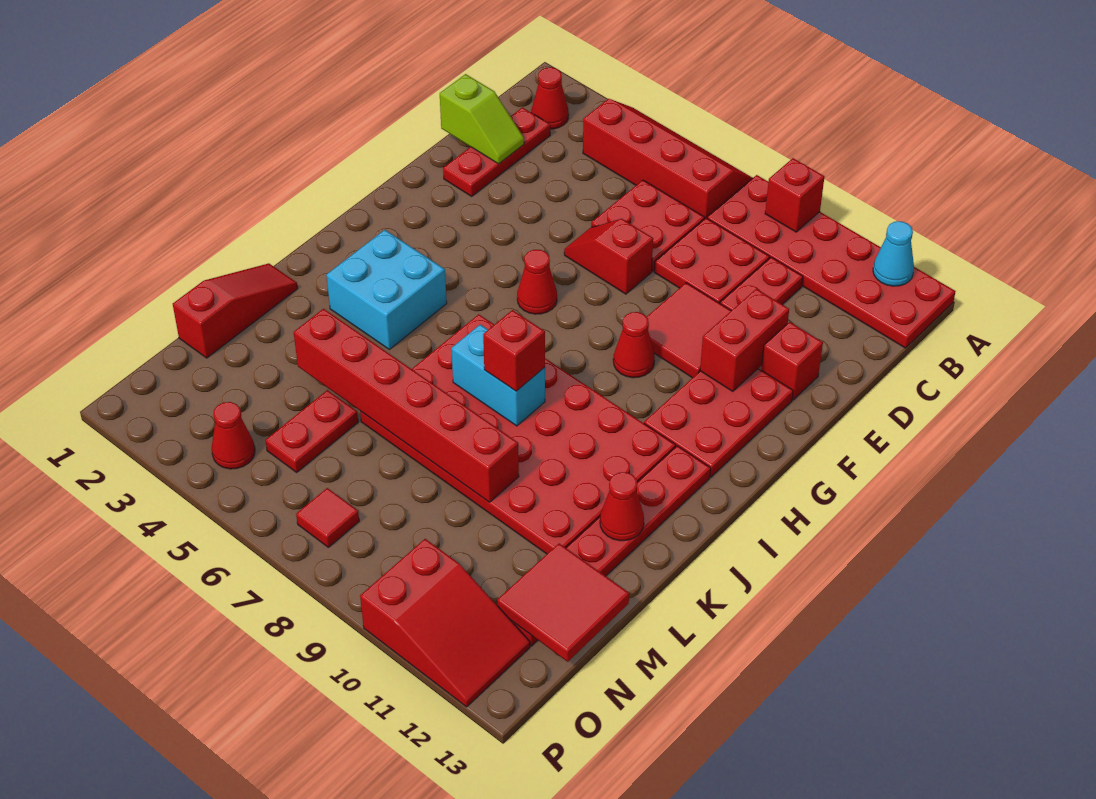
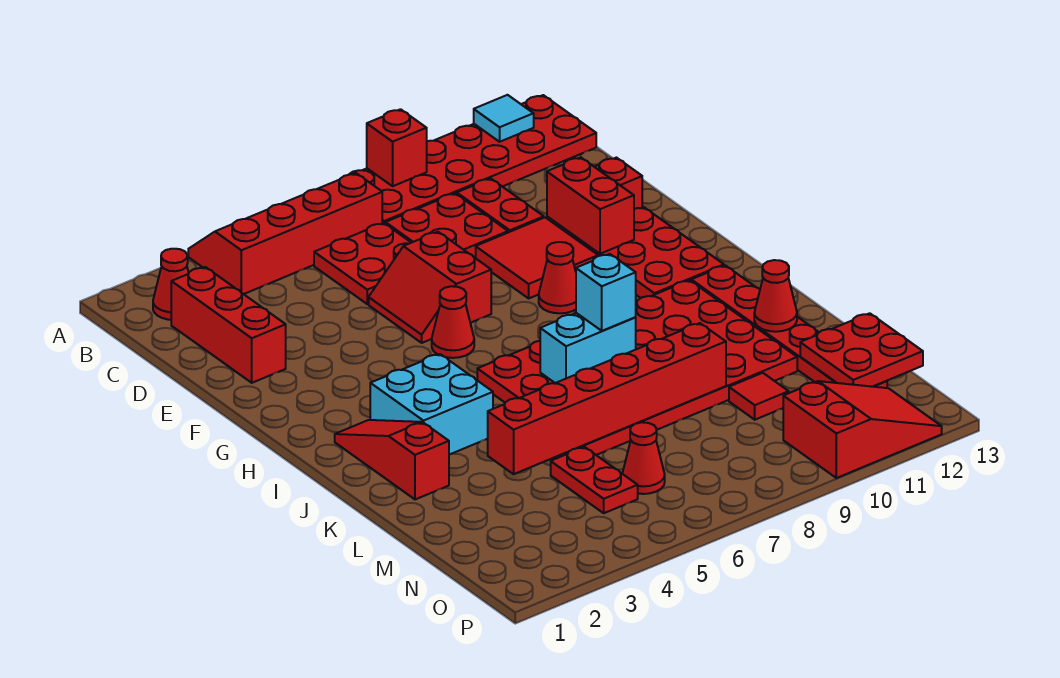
cyan 1x1 cone [873,221,914,286] -> cyan 1x1 tile [474,95,534,142]
red 1x3 plate [443,108,550,196] -> red 1x3 brick [171,267,286,383]
lime 1x2 slope [440,74,524,164] -> none
red 1x2 slope [564,219,653,294] -> red 2x2 slope [369,232,491,343]
red 1x1 brick [483,310,545,391] -> cyan 1x1 brick [576,254,636,331]
red 1x3 slope [173,263,298,358] -> red 1x3 slope moved to [335,420,449,499]
red 2x2 tile [497,544,629,662] -> red 2x2 plate [800,313,923,387]
red 1x1 cone [212,402,255,469] -> red 1x1 cone moved to [622,422,665,494]
red 1x1 tile [296,488,359,547] -> red 1x1 tile moved to [729,373,789,420]

